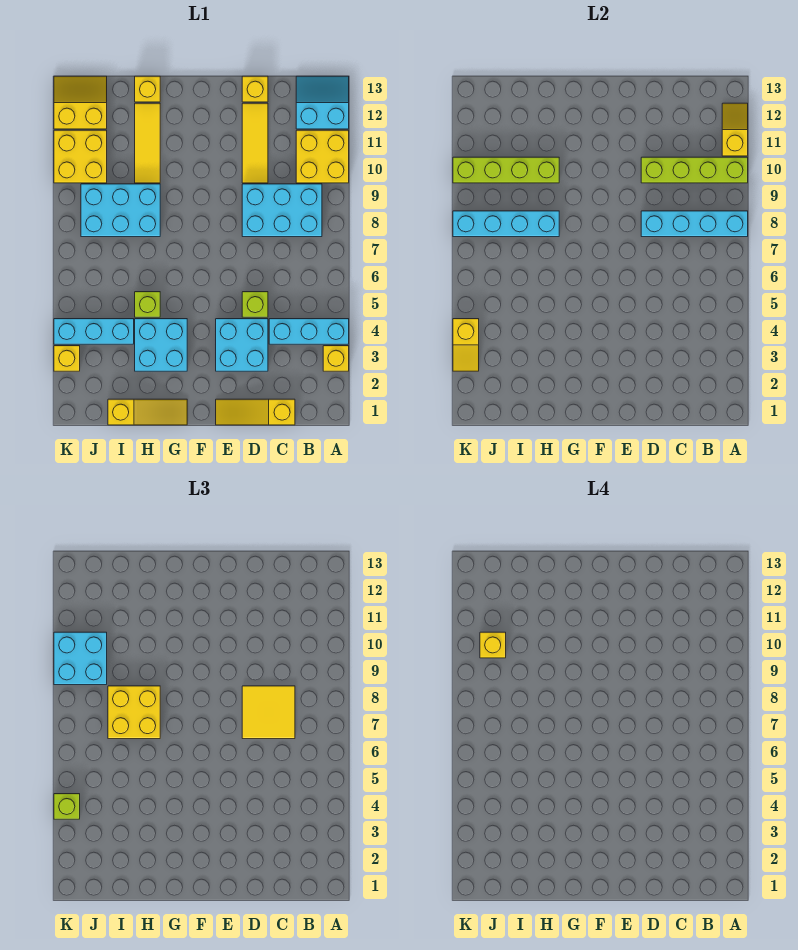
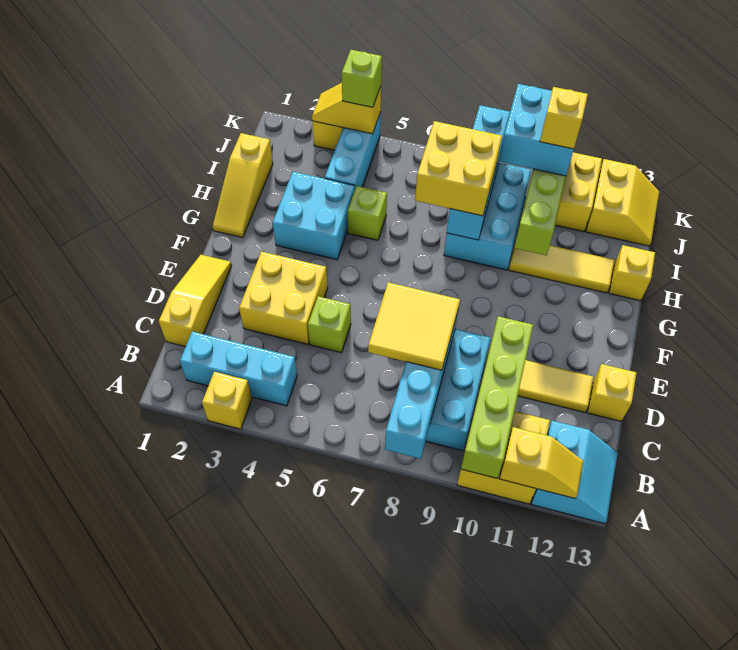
cyan 1x3 brick [269,319,349,344] -> cyan 1x3 brick turned to [180,331,297,406]
cyan 2x2 brick [216,319,268,371] -> yellow 2x2 brick [239,252,328,344]

